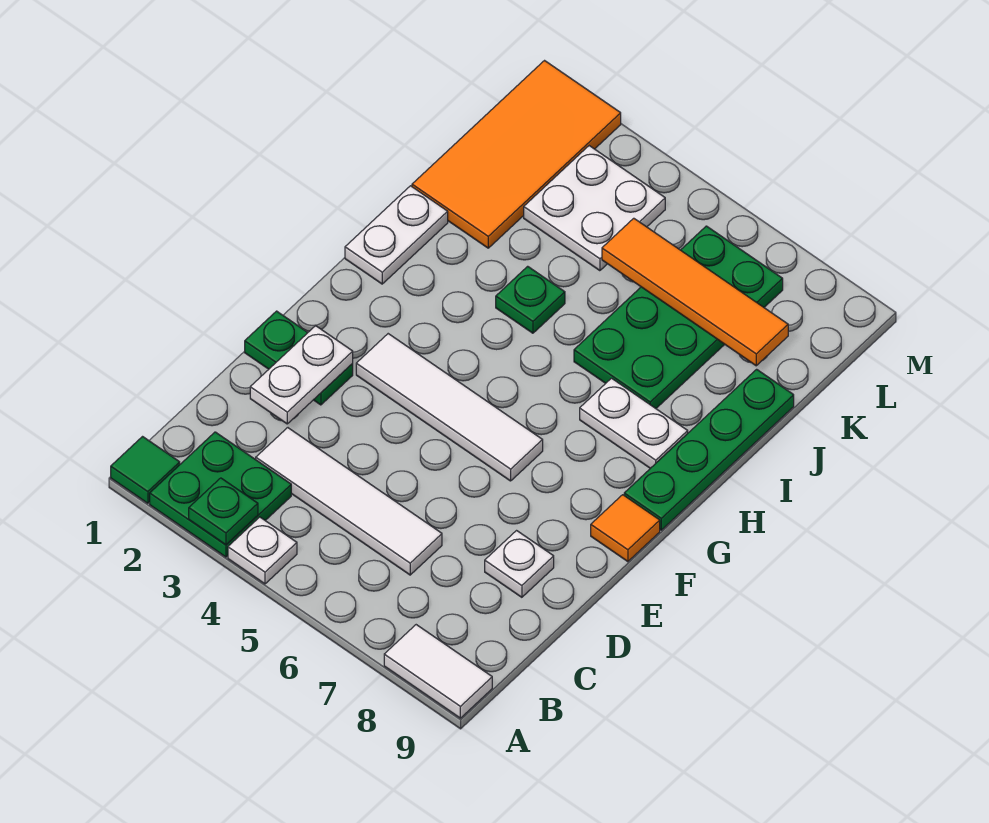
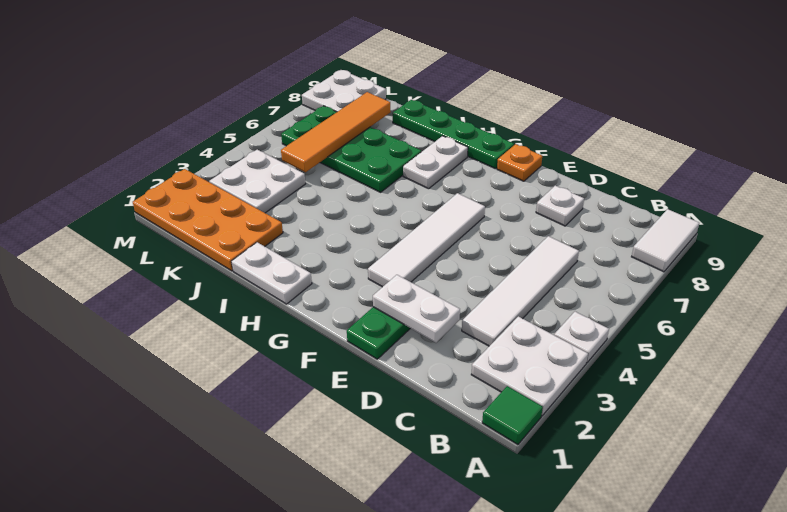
green 2x2 plate [150,432,291,557] -> white 2x2 plate [471,316,588,416]
green 1x1 plate [189,478,258,545] -> none
orange 1x1 tile [591,495,660,562] -> orange 1x1 plate [497,144,542,181]
green 1x1 plate [496,266,565,333] -> none
orange 2x4 tile [412,61,621,248] -> orange 2x4 plate [133,169,283,271]
none -> white 2x2 plate [302,70,386,112]

